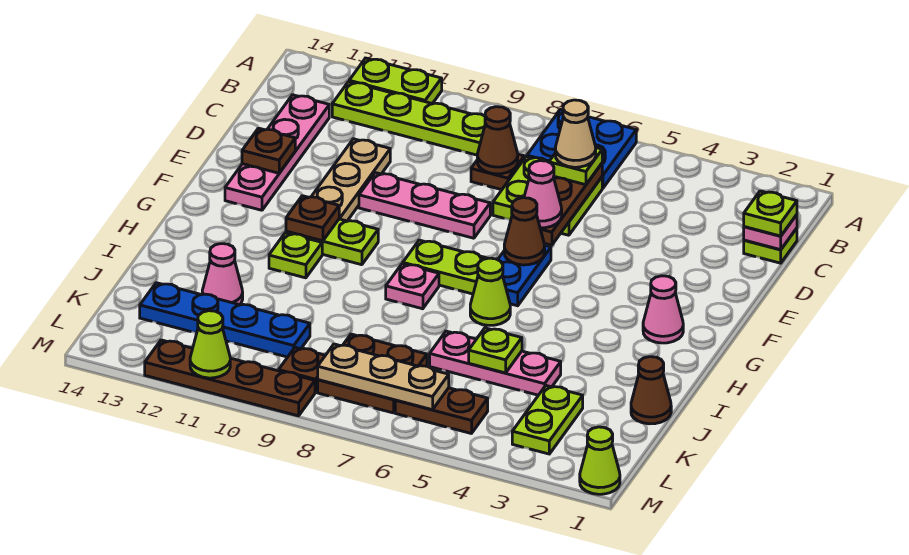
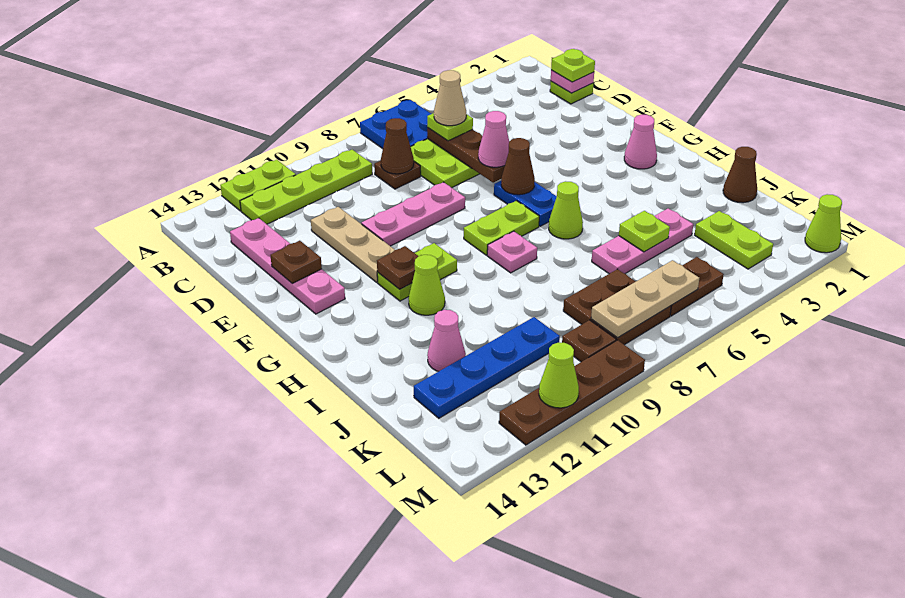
lime 1x1 plate [269,233,322,278] -> lime 1x1 cone [408,255,445,315]

